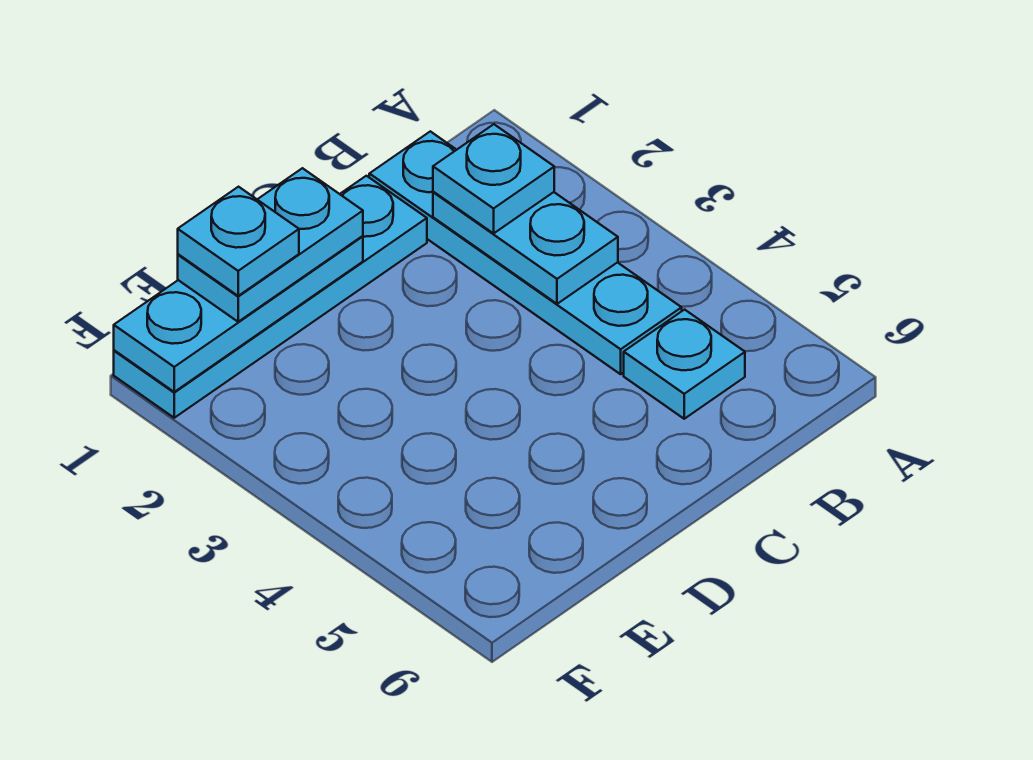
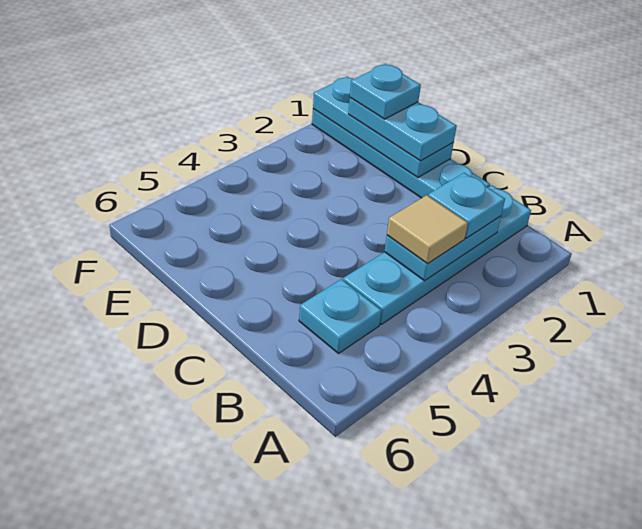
none -> tan 1x1 tile [387,195,468,264]

